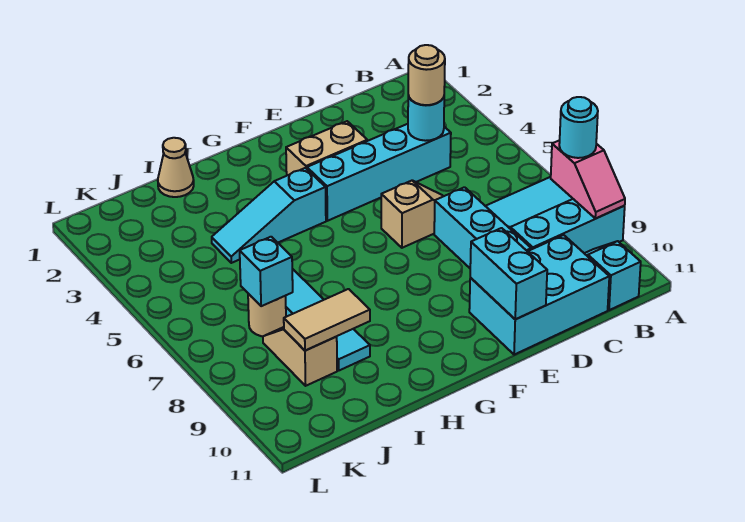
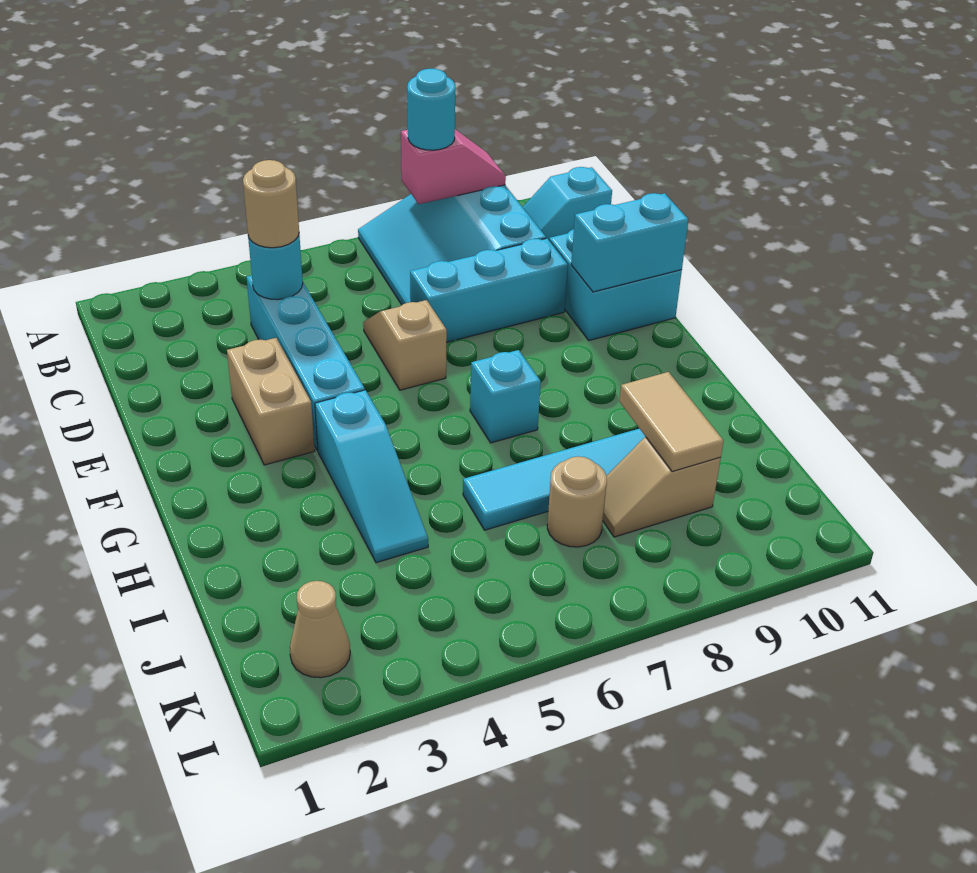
cyan 2x3 brick [469,235,609,355] -> cyan 2x2 brick [549,229,682,341]
tan 1x1 cone [158,138,194,197] -> tan 1x1 cone moved to [290,581,350,678]
cyan 1x1 brick [240,237,293,306] -> cyan 1x1 brick moved to [470,350,541,443]

